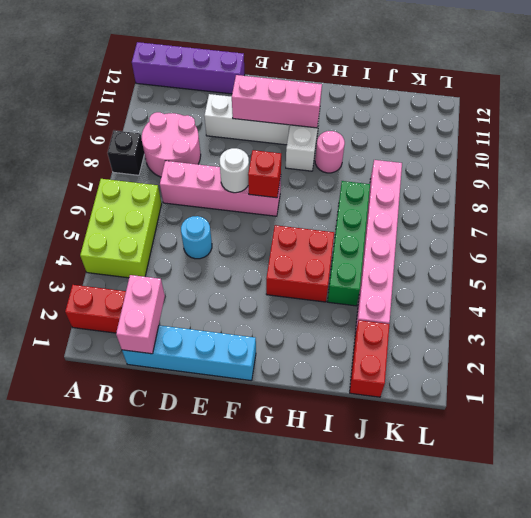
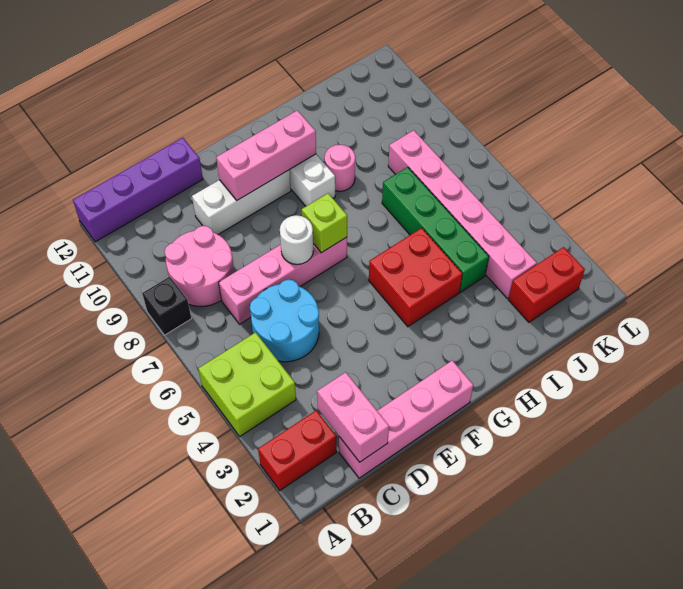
lime 2x3 brick [80,179,162,278] -> lime 2x2 brick [198,332,296,436]
cyan 1x4 brick [122,325,256,381] -> pink 1x4 brick [339,360,473,478]
cyan 1x1 round brick [181,216,212,259] -> cyan 2x2 round brick [250,280,319,362]
red 1x1 brick [248,150,281,198] -> lime 1x1 brick [302,193,347,253]
red 1x2 brick [350,320,389,397] -> red 1x2 brick turned to [509,247,585,322]

